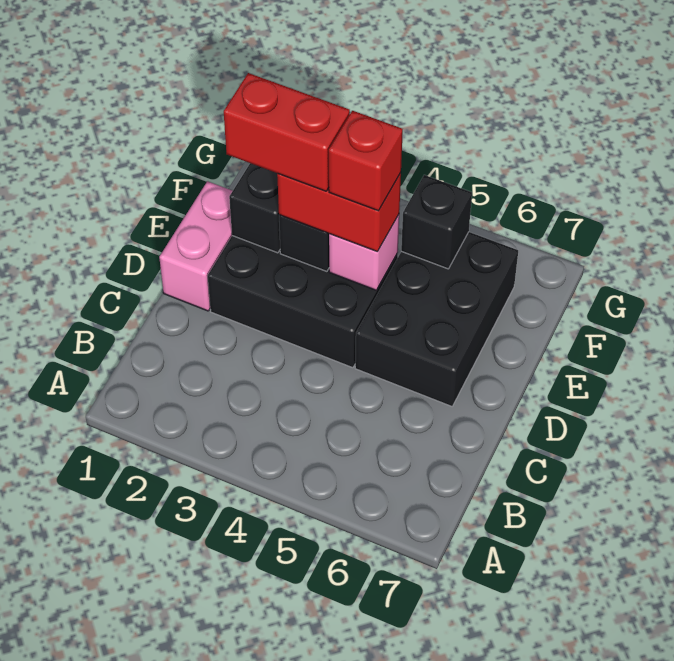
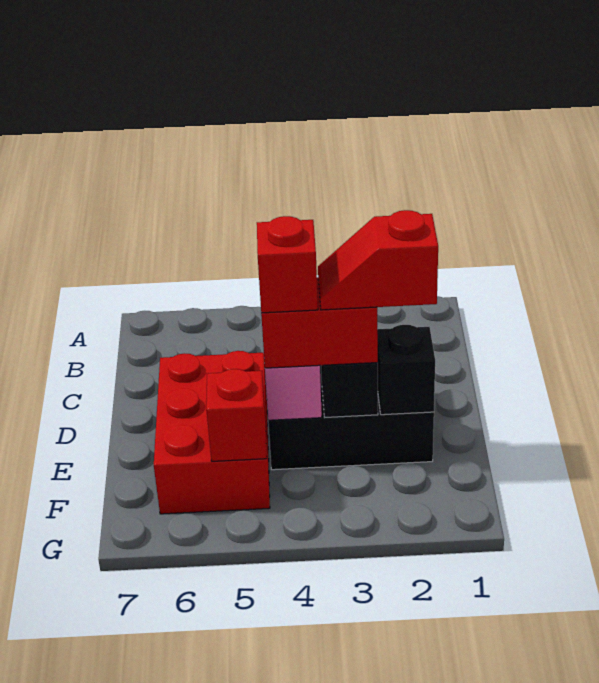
pink 1x2 brick [159,181,232,311] -> none
black 2x3 brick [355,232,518,406] -> red 2x3 brick [154,351,270,514]
red 1x2 brick [224,73,350,191] -> red 1x2 slope [318,210,438,310]
black 1x1 brick [401,175,472,269] -> red 1x1 brick [206,369,267,461]

